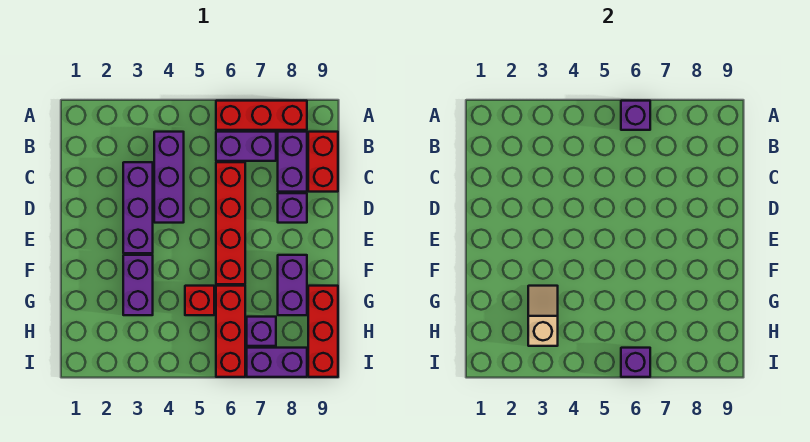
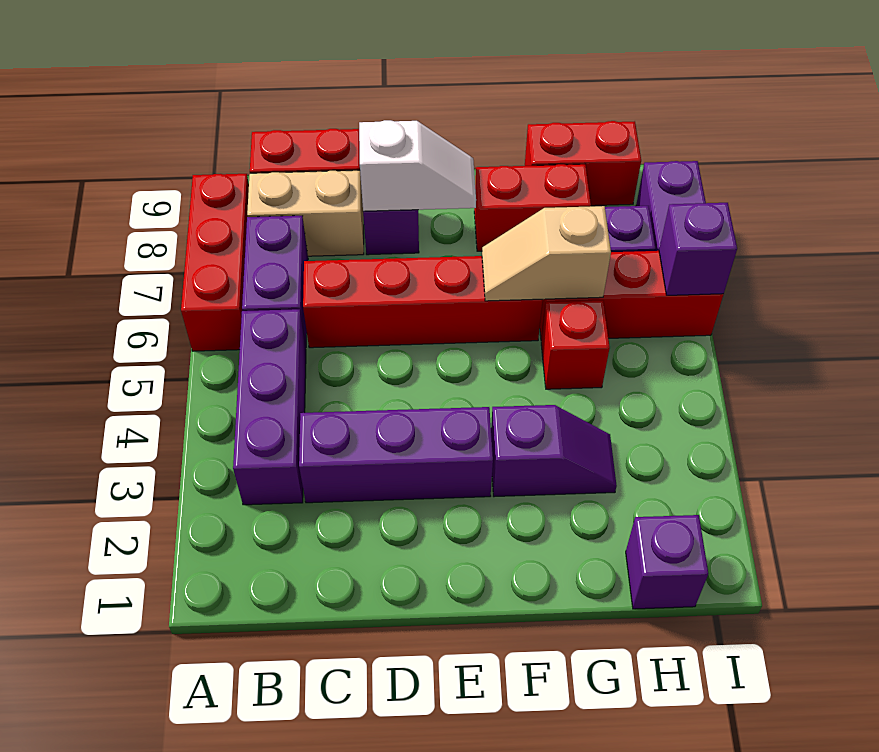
purple 1x1 brick [621,101,650,130] -> purple 1x1 brick moved to [626,515,708,609]
purple 1x3 brick [154,132,184,223] -> purple 1x3 brick turned to [233,309,306,505]
purple 1x2 brick [278,132,307,192] -> tan 1x2 brick [247,170,364,256]
none -> white 1x2 slope [359,120,476,211]
purple 1x2 brick [123,255,153,315] -> purple 1x2 slope [491,405,617,497]
purple 1x2 brick [278,255,307,315] -> red 1x2 brick [474,164,591,251]
tan 1x2 slope [528,286,558,346] -> tan 1x2 slope moved to [482,206,611,301]
red 1x3 brick [308,286,338,377] -> red 1x2 brick [525,121,641,206]

